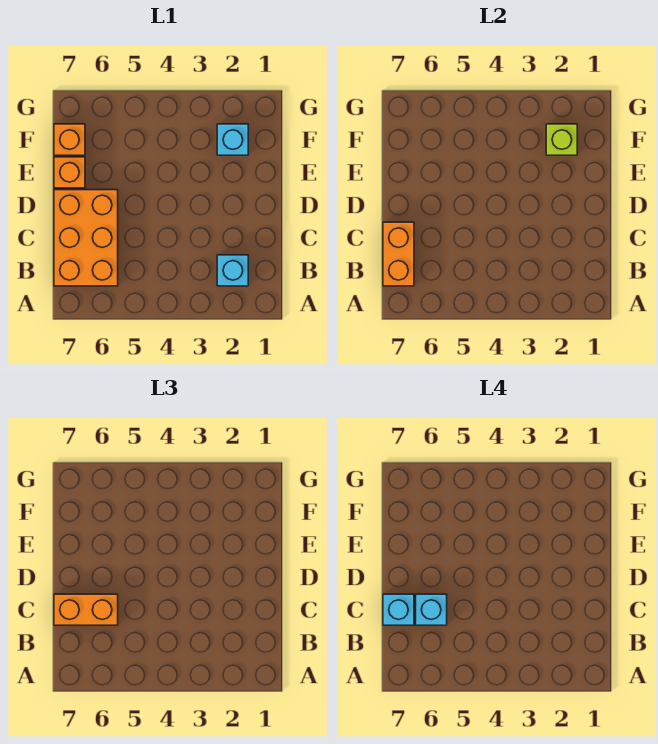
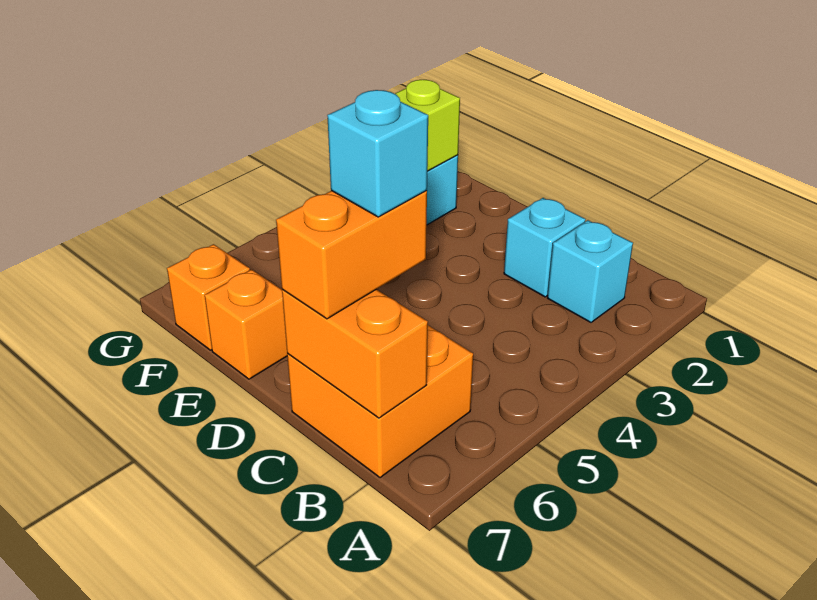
orange 2x3 brick [54,190,118,286] -> orange 2x2 brick [287,325,473,478]
cyan 1x1 brick [383,594,414,625] -> cyan 1x1 brick moved to [504,198,586,297]

